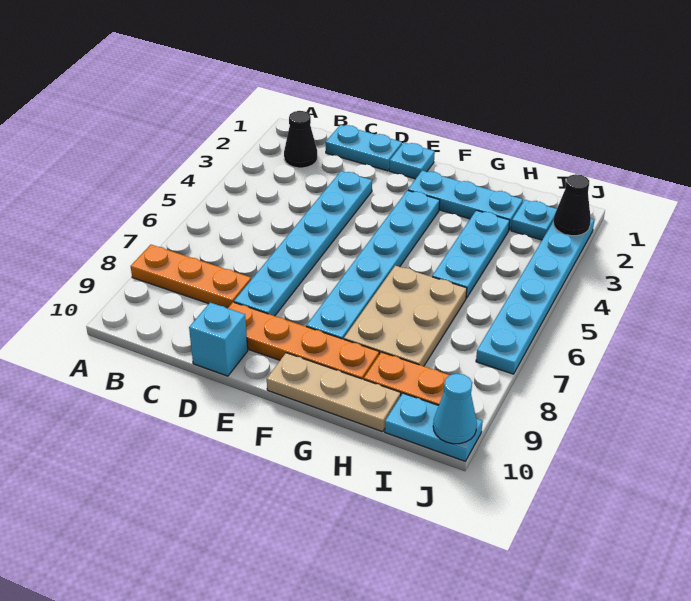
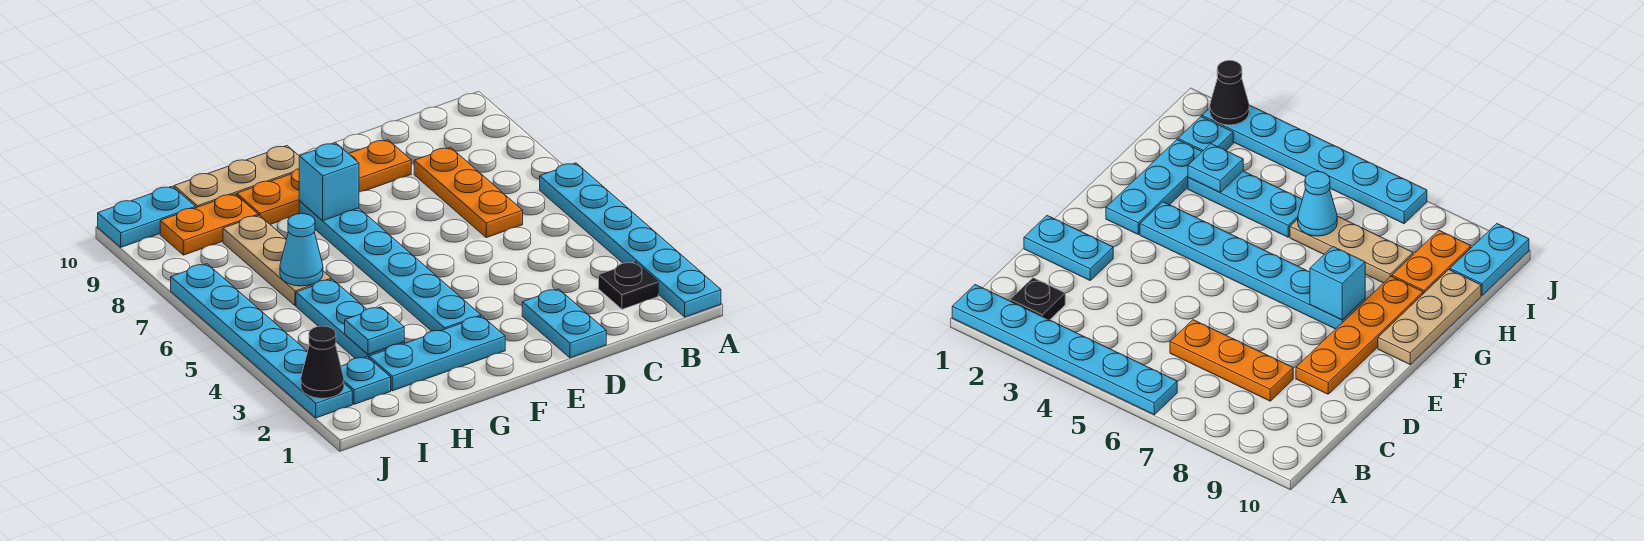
orange 1x3 plate [131,245,251,308] -> orange 1x3 plate turned to [414,147,523,238]
black 1x1 cone [284,111,317,168] -> black 1x1 plate [599,262,658,309]
cyan 1x2 plate [326,125,402,171] -> cyan 1x2 plate turned to [522,289,606,358]
cyan 1x6 plate [234,171,372,316] -> cyan 1x6 plate moved to [540,163,721,317]
cyan 1x1 brick [189,303,248,376] -> cyan 1x1 brick moved to [299,143,359,221]
cyan 1x1 plate [389,143,435,179] -> cyan 1x1 plate moved to [345,307,404,354]
tan 2x3 plate [344,266,467,366] -> tan 1x3 plate [223,215,331,305]
cyan 1x1 cone [433,373,477,444] -> cyan 1x1 cone moved to [280,214,323,286]

